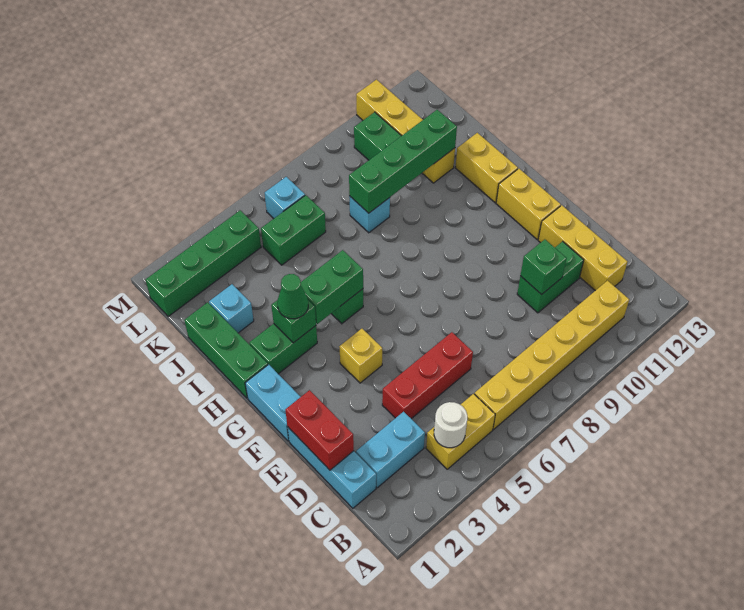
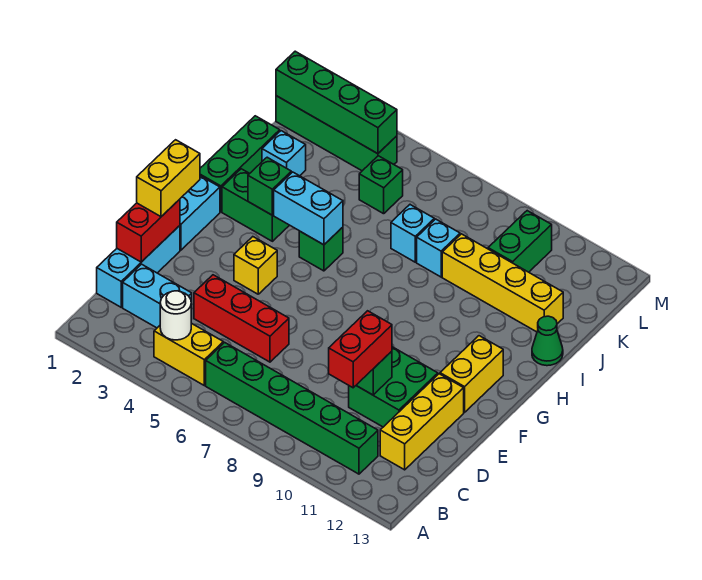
yellow 1x6 brick [475,281,629,429] -> green 1x6 brick [206,342,378,474]
none -> red 1x2 brick [328,311,392,388]
green 1x2 brick [517,241,584,313] -> green 2x2 brick [349,347,438,427]
green 1x1 cone [277,274,308,319] -> green 1x1 cone moved to [532,316,563,366]
green 1x2 brick [301,250,363,324] -> cyan 1x2 brick [273,172,343,245]
yellow 1x2 brick [455,133,518,203] -> yellow 1x2 brick moved to [137,140,200,217]
green 1x4 brick [349,110,457,213] -> green 1x4 brick moved to [276,51,397,154]
yellow 1x4 brick [356,80,455,183] -> yellow 1x4 brick turned to [442,234,563,332]
green 1x2 brick [261,195,326,265] -> green 1x1 brick [359,156,403,214]
cyan 1x1 brick [265,177,305,219] -> cyan 1x1 brick moved to [391,205,434,262]

